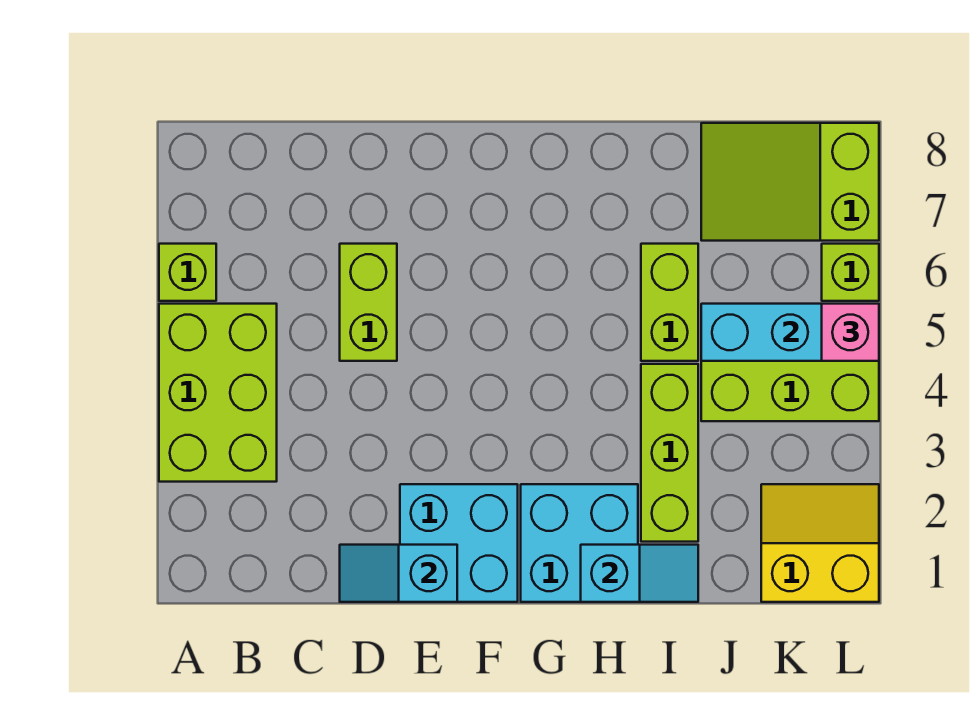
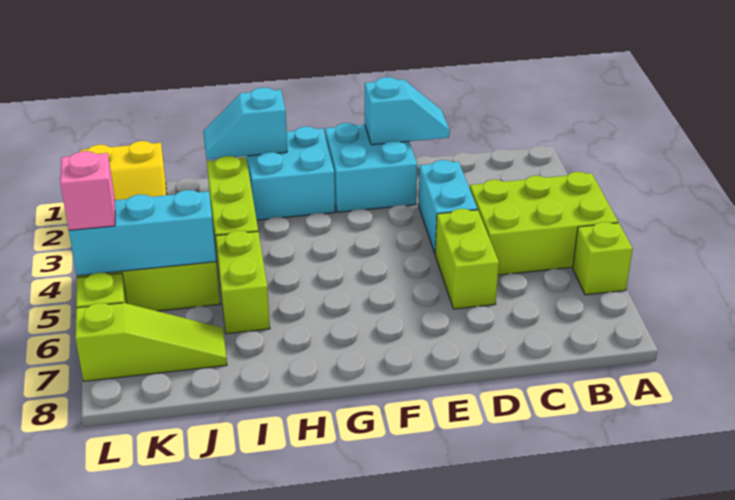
lime 2x3 brick [159,304,277,482] -> lime 2x3 brick turned to [470,172,618,275]
none -> cyan 1x2 brick [418,160,477,253]
lime 2x3 slope [701,123,879,241] -> lime 1x3 slope [75,303,227,381]

